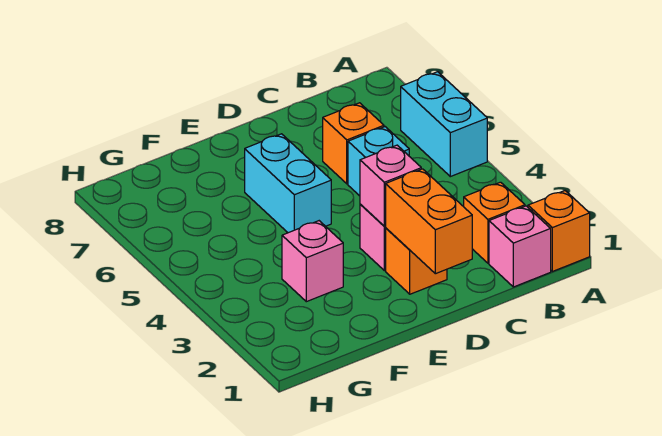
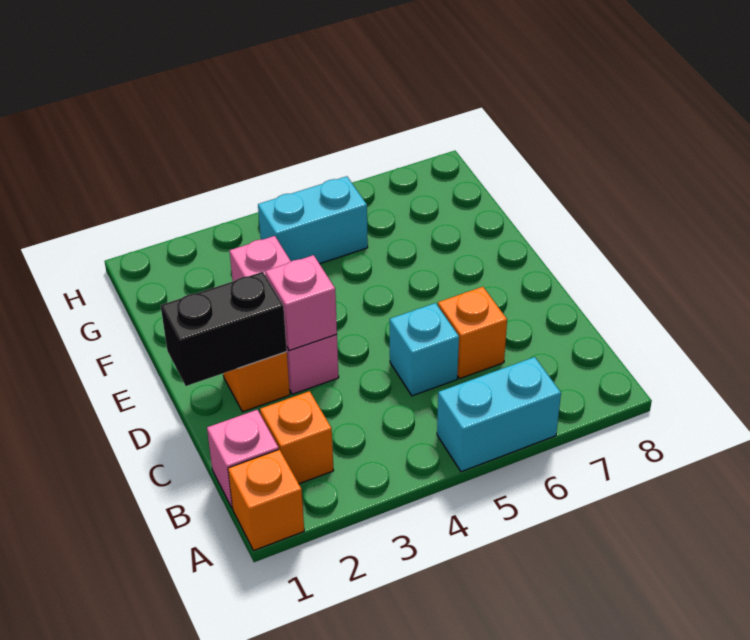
orange 1x2 brick [386,169,472,274] -> black 1x2 brick [161,272,287,386]
cyan 1x2 brick [245,134,331,233] -> cyan 1x2 brick moved to [258,176,368,264]

